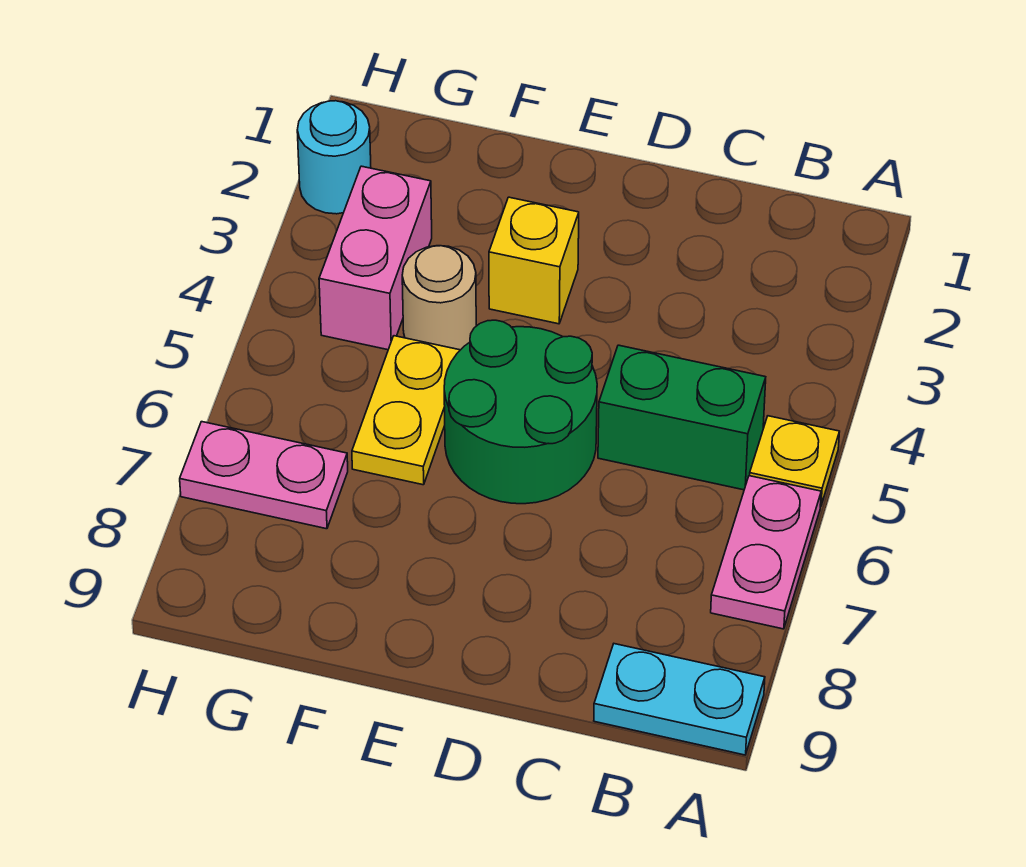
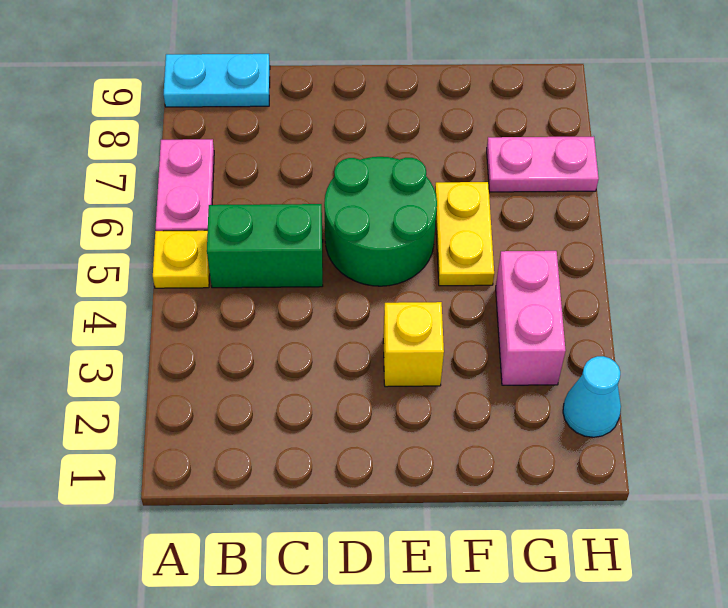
tan 1x1 round brick [402,246,476,350] -> none
cyan 1x1 round brick [297,101,371,214] -> cyan 1x1 cone [563,356,621,437]

